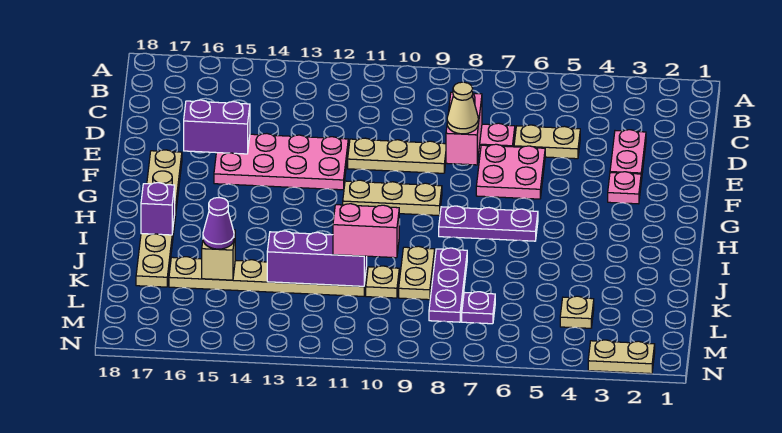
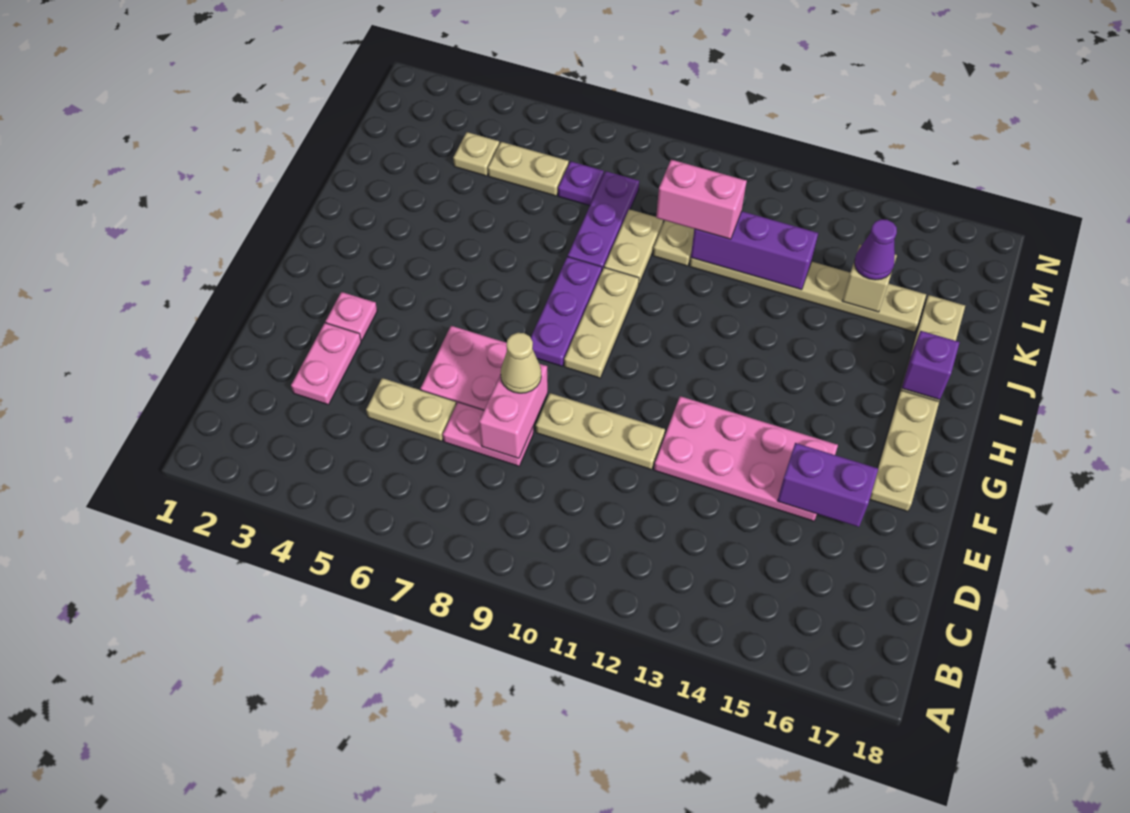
tan 1x3 plate [343,180,442,215] -> tan 1x3 plate turned to [564,267,639,378]
purple 1x3 plate [439,206,538,241] -> purple 1x3 plate turned to [531,256,602,366]
tan 1x2 plate [588,340,655,374] -> tan 1x2 plate moved to [488,142,569,196]

